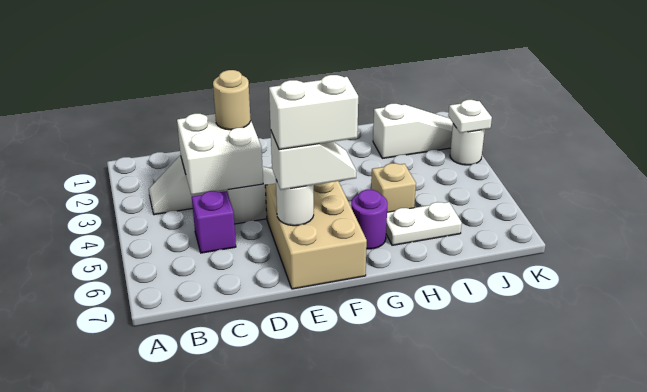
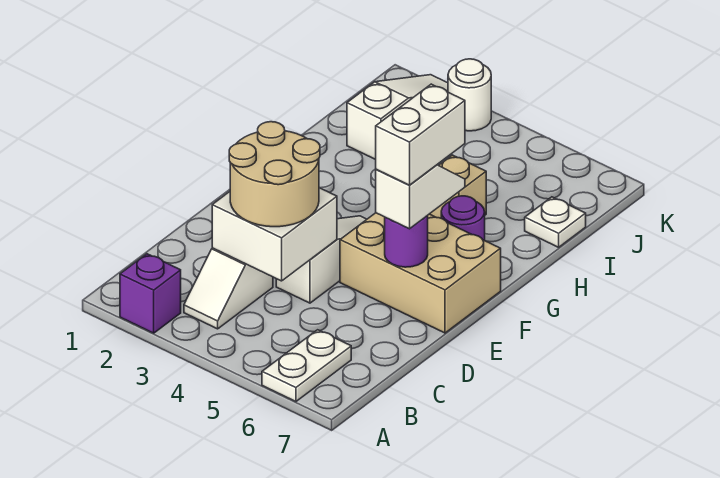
purple 1x1 brick [192,191,236,253] -> purple 1x1 brick moved to [120,254,181,333]
tan 1x1 round brick [213,70,251,130] -> tan 2x2 round brick [229,122,320,227]
white 1x1 round brick [276,180,314,226] -> purple 1x1 round brick [385,215,428,267]
white 1x2 plate [386,202,462,245] -> white 1x2 plate moved to [262,330,351,402]
white 1x1 plate [448,100,492,133] -> white 1x1 plate moved to [525,197,586,247]

